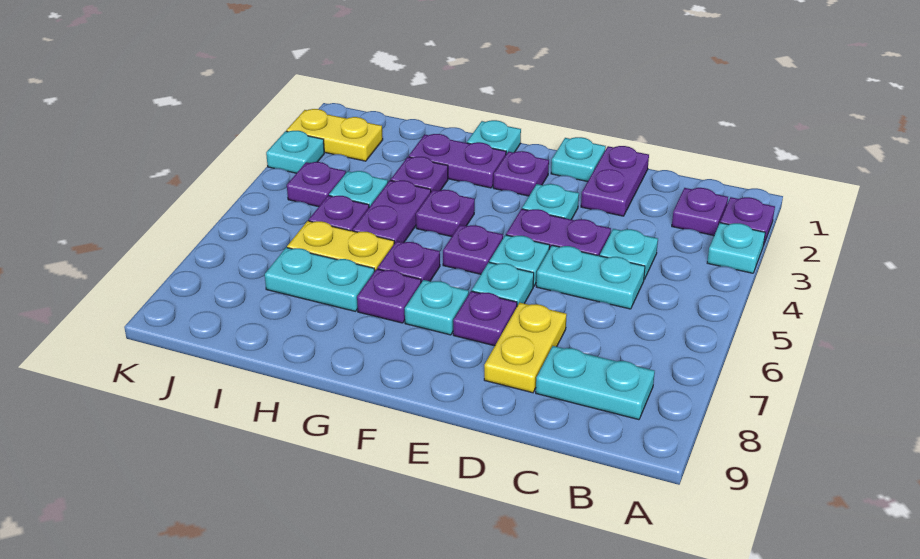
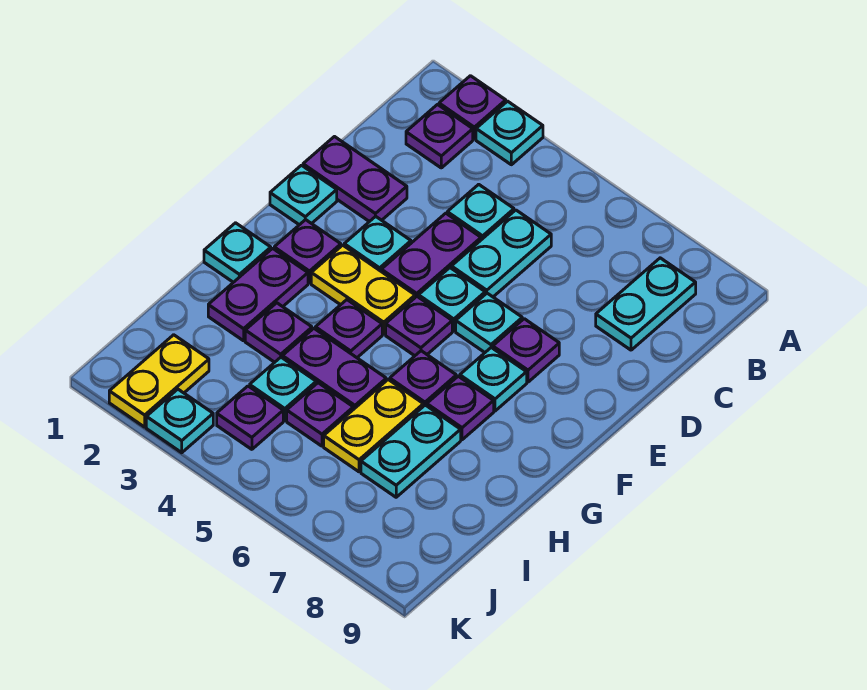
yellow 1x2 plate [484,303,567,393] -> yellow 1x2 plate moved to [311,245,415,334]

